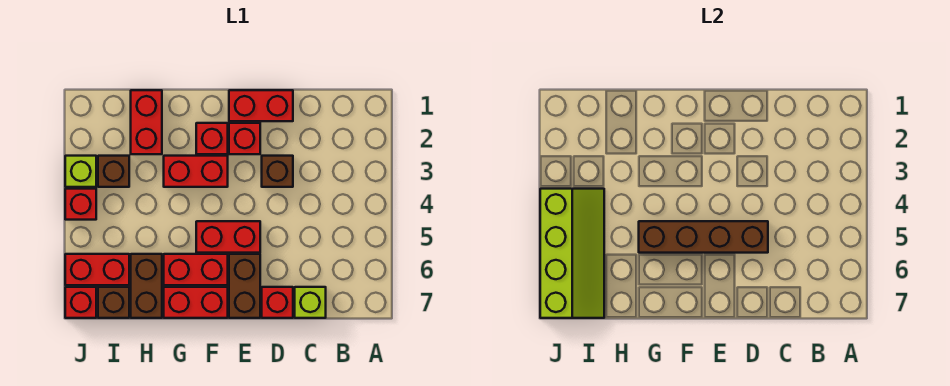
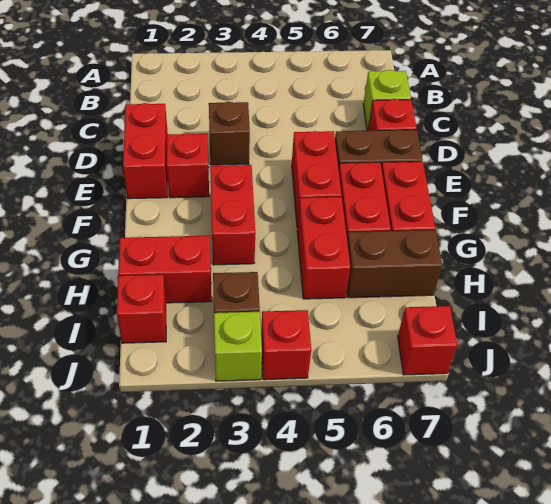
brown 1x4 brick [639,221,768,253] -> none
red 1x1 brick [196,123,228,154] -> red 1x1 brick moved to [117,275,166,343]
lime 2x4 slope [540,189,604,318] -> none
red 1x2 brick [65,254,129,285] -> red 1x2 brick moved to [297,197,350,299]
brown 1x1 brick [98,287,129,318] -> none

